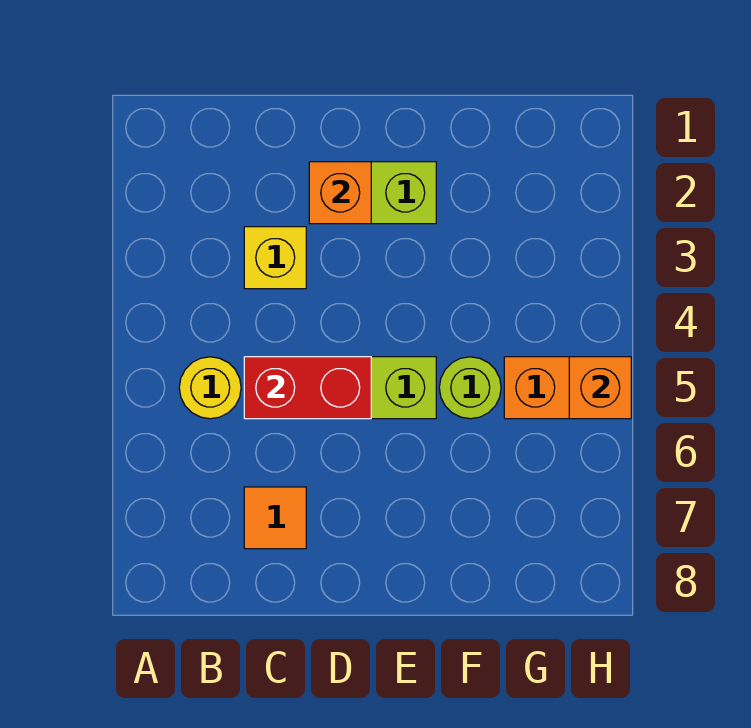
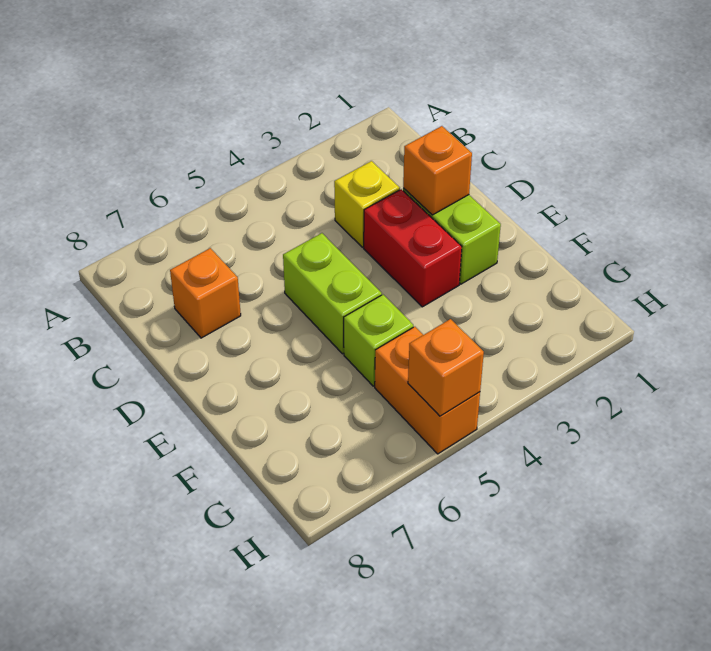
yellow 1x1 round brick [179,357,241,419] -> none
red 1x2 brick [244,357,371,419] -> red 1x2 brick moved to [364,189,462,307]
orange 1x1 tile [244,487,306,549] -> orange 1x1 brick [170,248,241,338]
lime 1x1 round brick [439,357,501,419] -> lime 1x1 brick [344,295,413,386]

